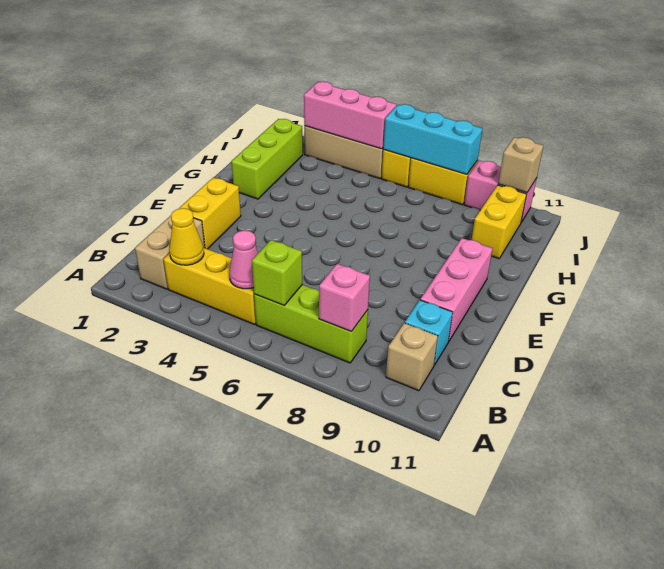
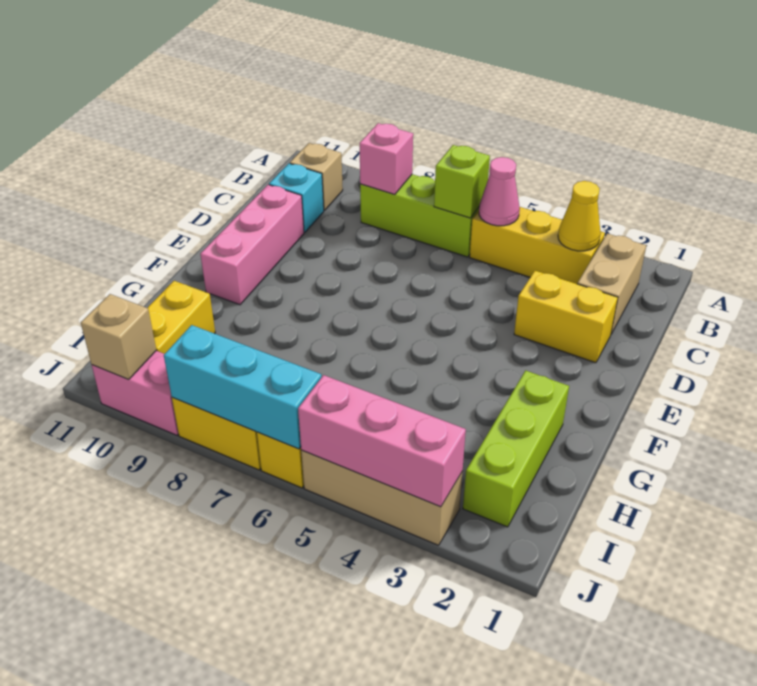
yellow 1x2 brick [179,177,241,249] -> yellow 1x2 brick turned to [514,271,618,363]

